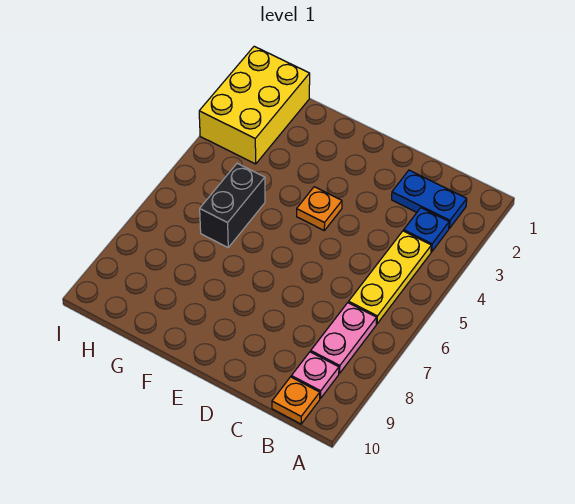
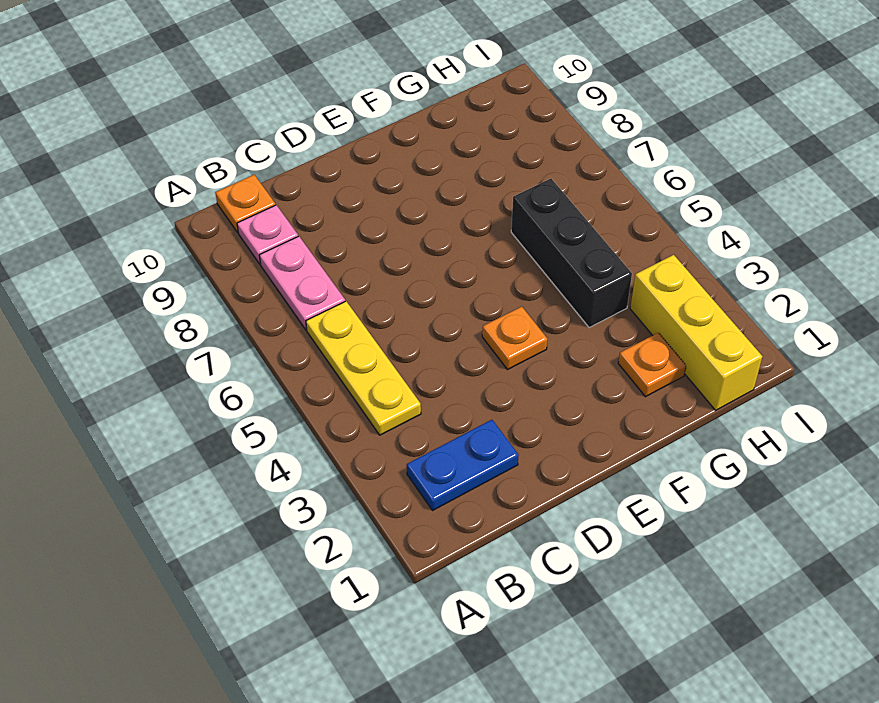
blue 1x1 plate [404,208,449,252] -> none
none -> orange 1x1 plate [618,333,686,397]
black 1x2 brick [200,163,265,247] -> black 1x3 brick [511,179,632,328]
yellow 2x3 brick [199,46,310,164] -> yellow 1x3 brick [630,255,762,410]

